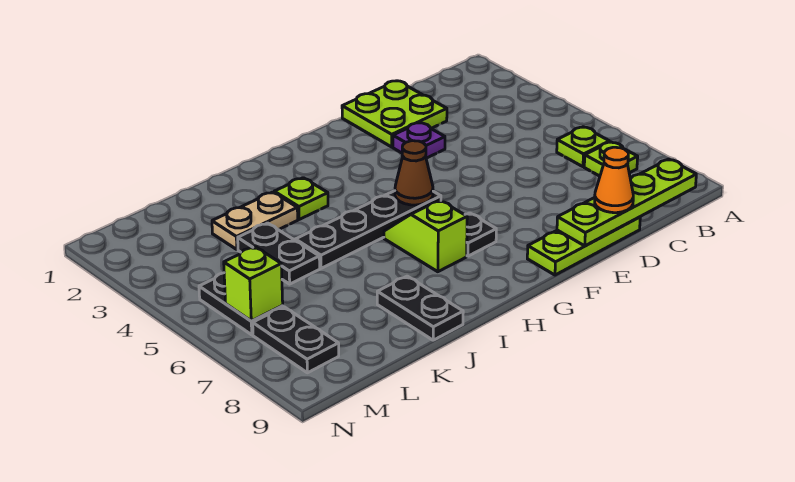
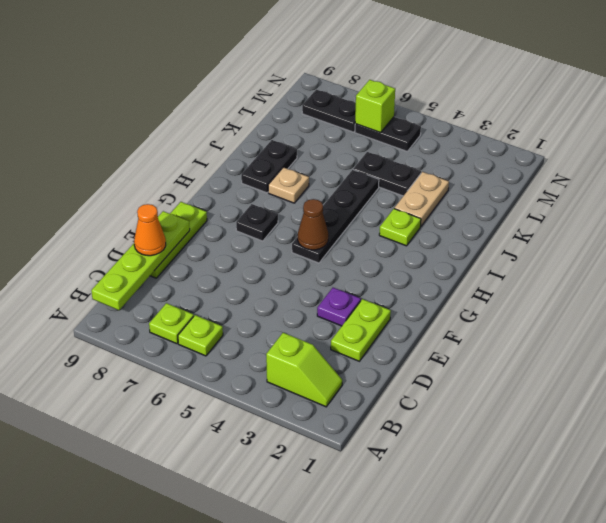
lime 2x2 plate [342,81,447,147] -> lime 1x2 plate [331,299,391,361]
lime 1x2 slope [384,200,467,272] -> lime 1x2 slope moved to [266,333,342,407]
none -> tan 1x1 plate [268,167,309,203]
black 1x2 plate [377,276,463,340] -> black 1x2 plate turned to [241,140,297,193]

